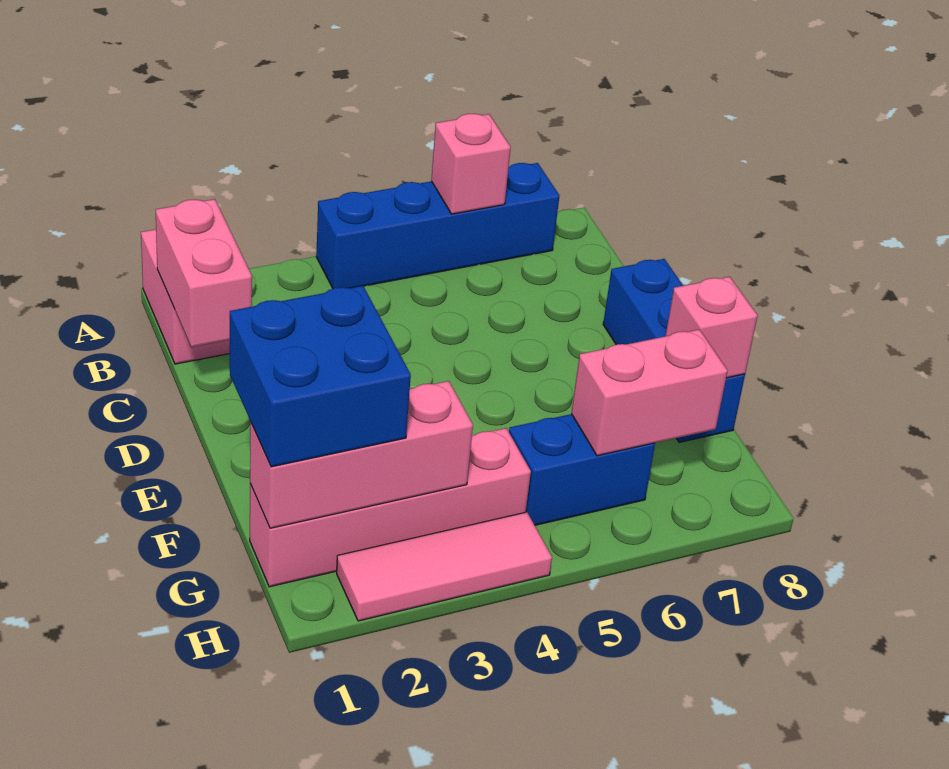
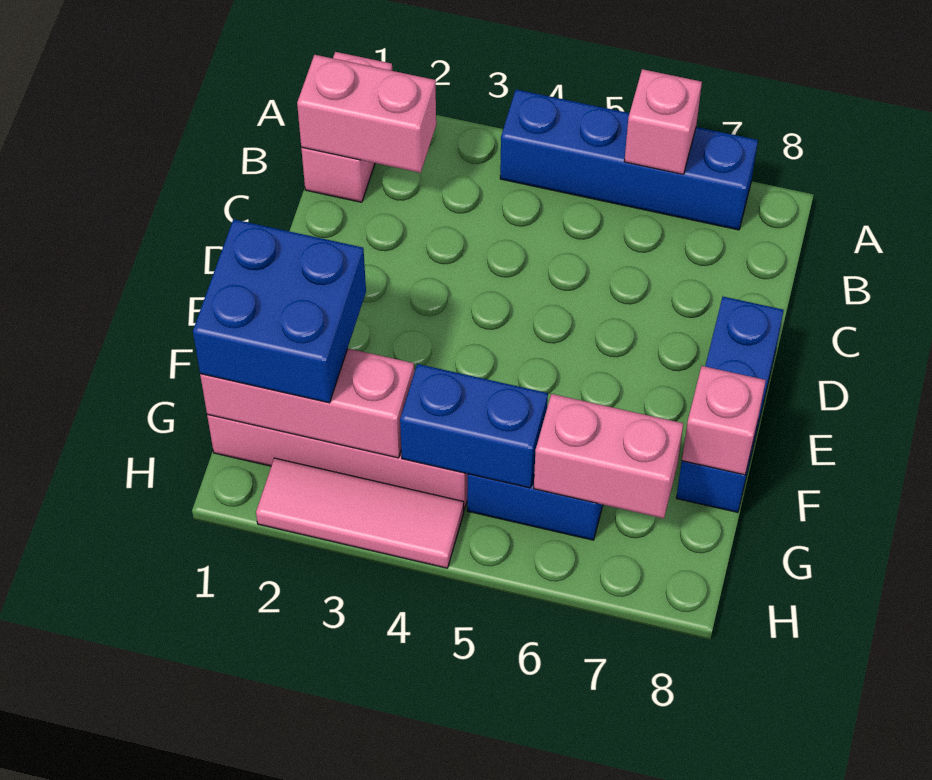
pink 1x2 brick [156,199,252,347] -> pink 1x2 brick turned to [297,55,436,173]
none -> blue 1x2 brick [400,364,548,488]

